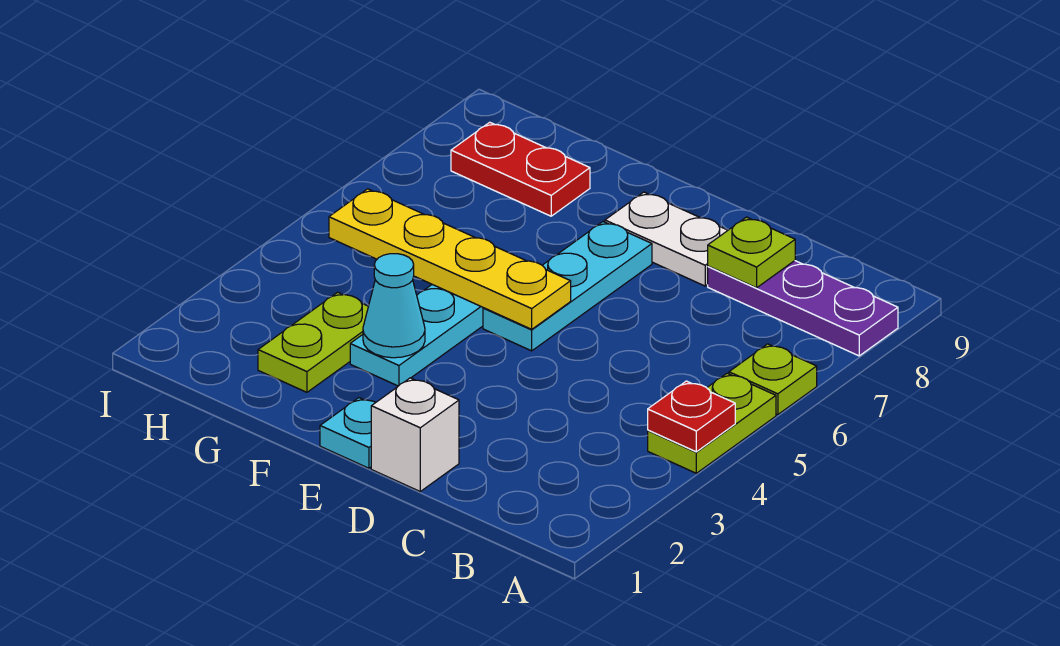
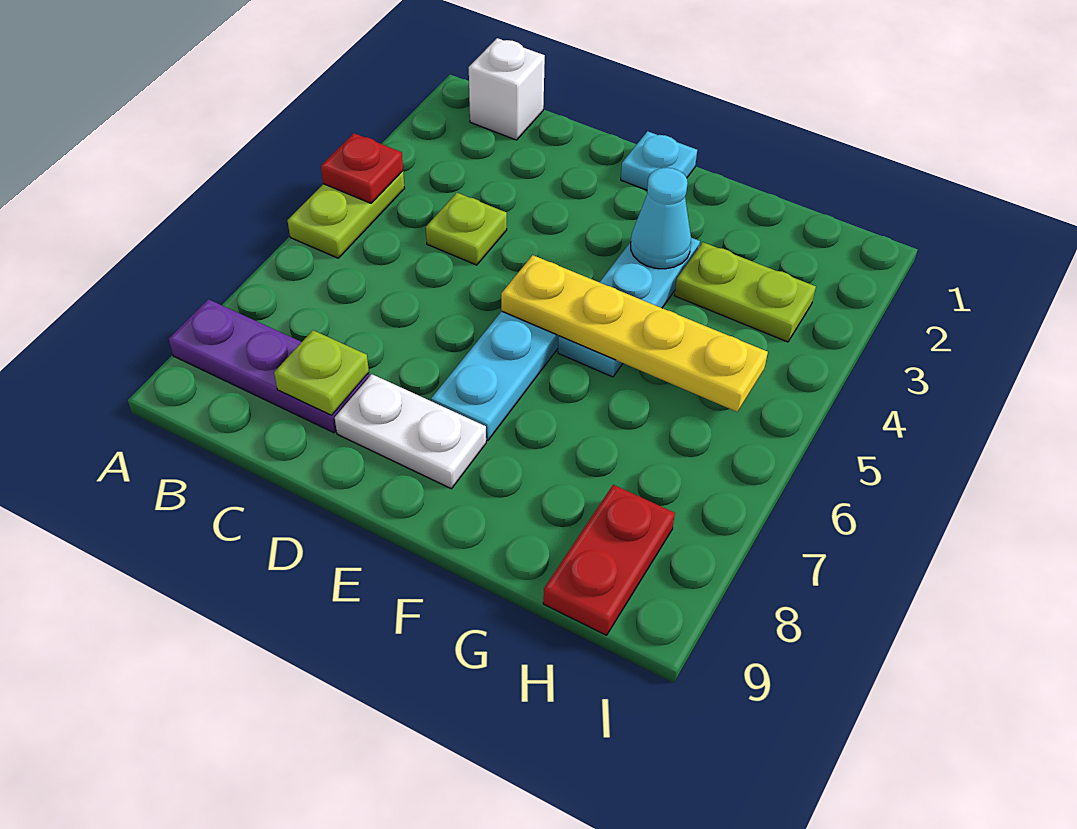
lime 1x1 plate [729,344,817,415] -> lime 1x1 plate moved to [426,193,507,265]
white 1x1 brick [371,378,459,491] -> white 1x1 brick moved to [469,38,545,140]
lime 1x2 plate [258,292,368,392] -> lime 1x2 plate turned to [674,242,816,342]
red 1x2 plate [451,122,590,216] -> red 1x2 plate turned to [543,485,675,635]

